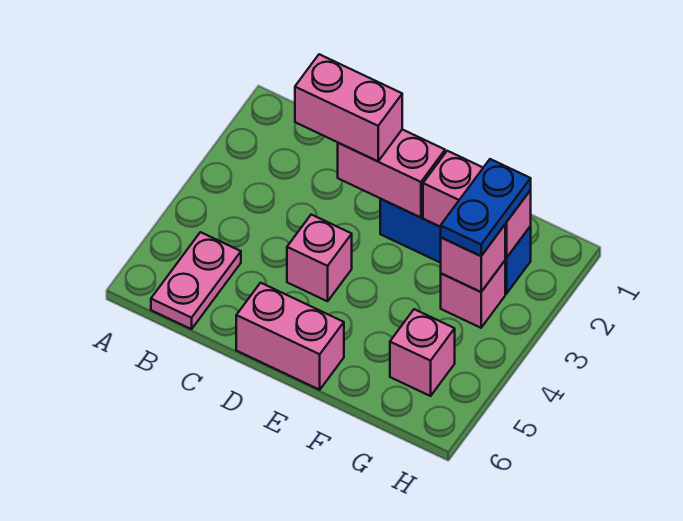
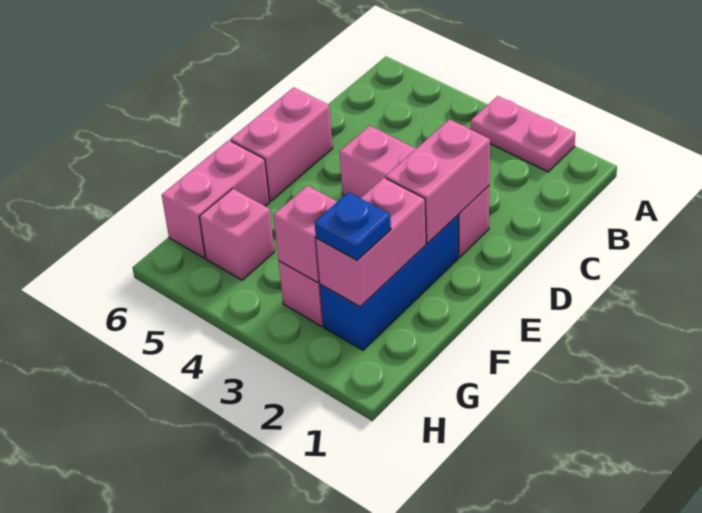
pink 1x2 plate [151,232,241,329] -> pink 1x2 plate moved to [471,96,575,172]
pink 1x2 brick [295,54,402,161] -> pink 1x2 brick moved to [162,140,269,258]
pink 1x1 brick [287,215,352,301] -> pink 1x3 brick [340,126,489,257]
blue 1x2 plate [441,159,531,256] -> blue 1x1 plate [314,192,391,260]

